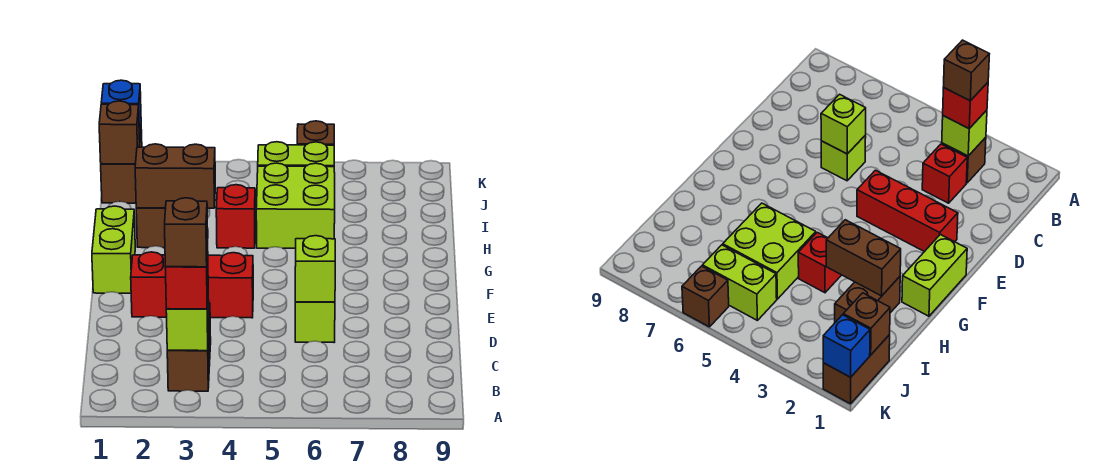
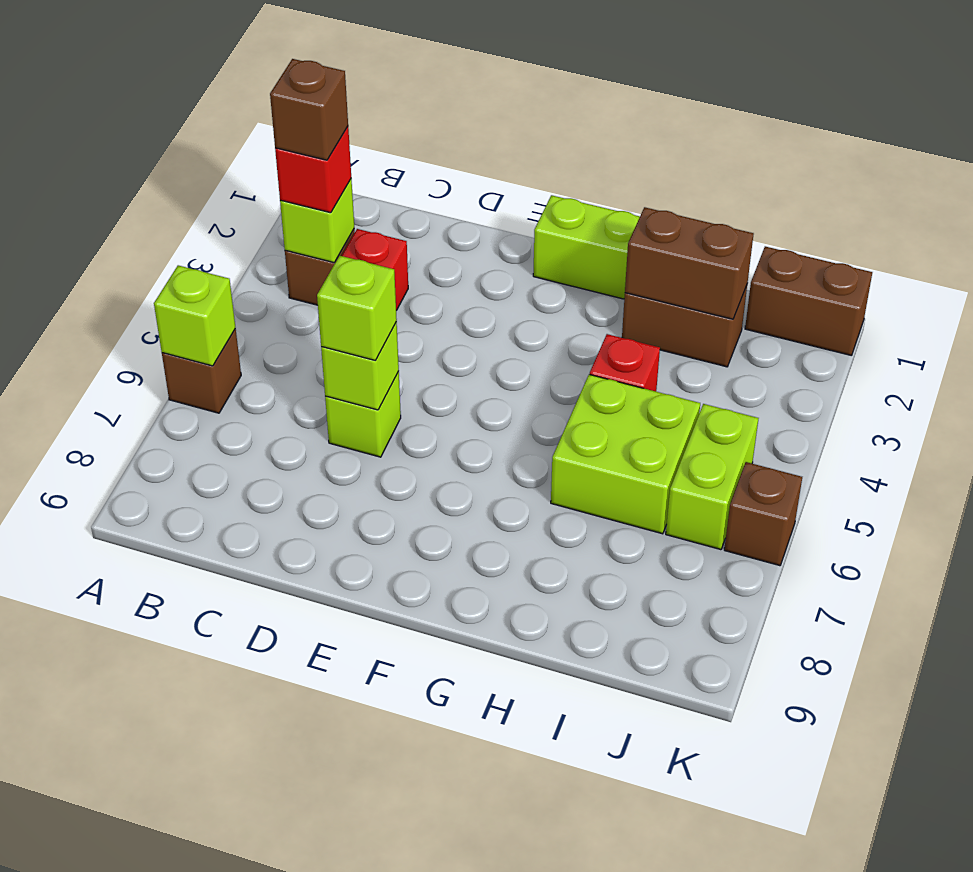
none -> lime 1x1 brick [154,265,236,366]
none -> lime 1x1 brick [317,256,397,360]
red 1x3 brick [131,252,253,318] -> none
brown 1x2 brick [135,144,215,208] -> brown 1x2 brick turned to [625,207,754,319]
brown 1x1 brick [99,101,140,164] -> brown 1x1 brick moved to [162,329,241,413]
blue 1x1 brick [101,80,141,139] -> none

